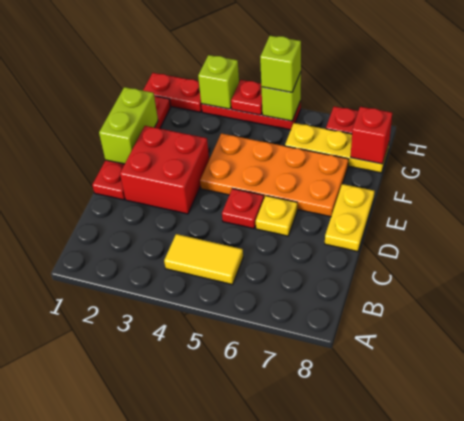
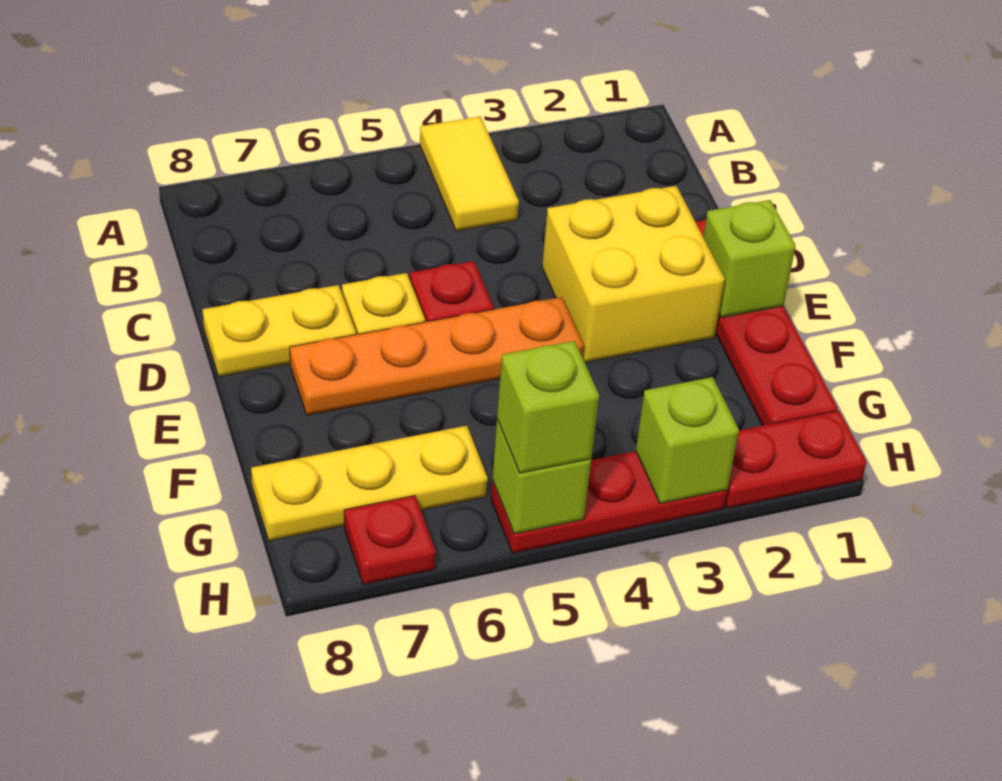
yellow 1x2 tile [164,234,243,285] -> yellow 1x2 tile turned to [420,116,519,231]
red 2x2 brick [120,126,209,214] -> yellow 2x2 brick [542,186,725,362]
yellow 1x2 plate [325,184,374,252] -> yellow 1x2 plate turned to [203,285,356,376]
lime 1x2 brick [99,87,158,164] -> lime 1x1 brick [703,200,796,318]
orange 2x4 plate [200,133,348,217] -> orange 1x4 plate [290,297,583,415]
red 1x1 brick [351,107,392,164] -> none
red 1x1 plate [231,80,262,115] -> none

